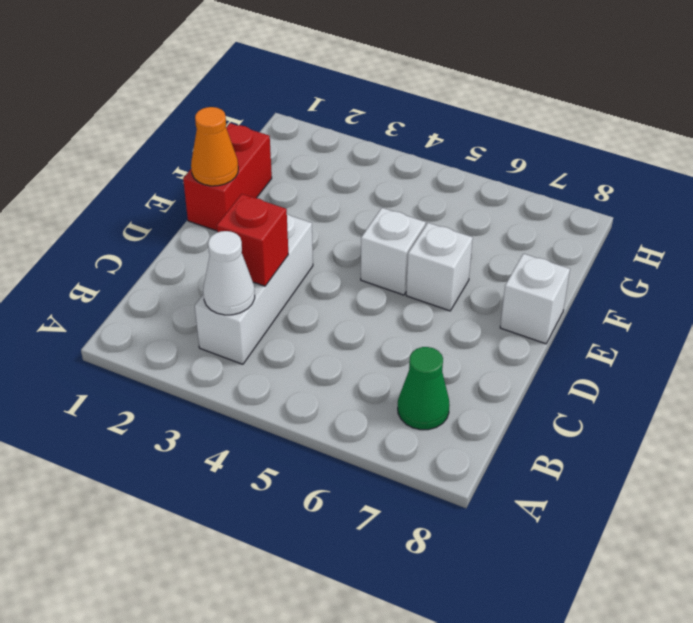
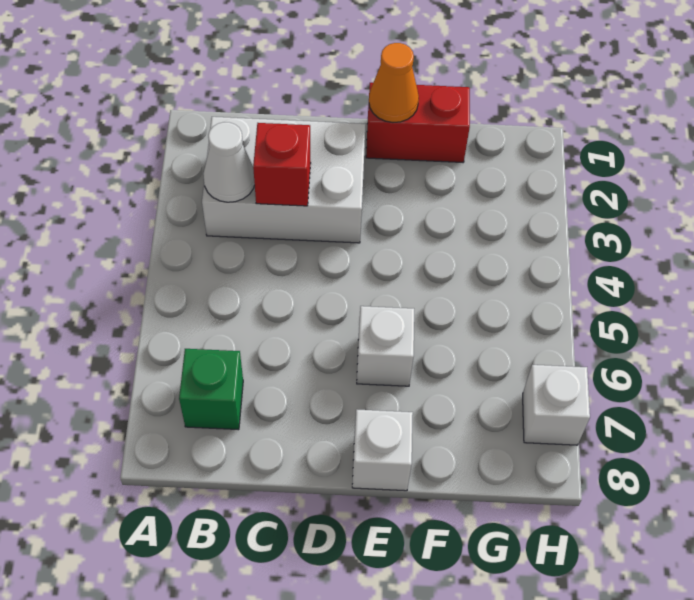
white 1x3 brick [195,214,313,364] -> white 2x3 brick [202,117,365,243]
green 1x1 cone [398,347,450,430] -> green 1x1 brick [179,349,243,430]
white 1x1 brick [361,208,426,295] -> white 1x1 brick moved to [523,365,590,445]

